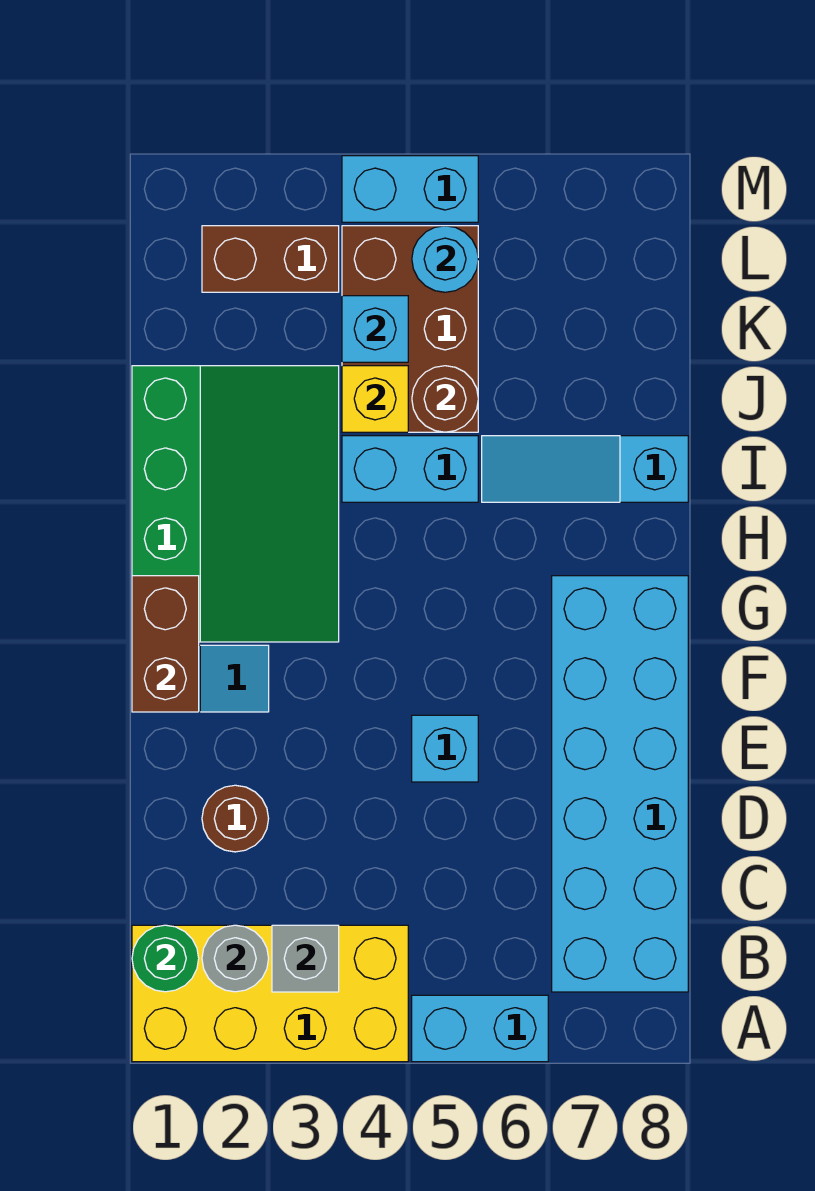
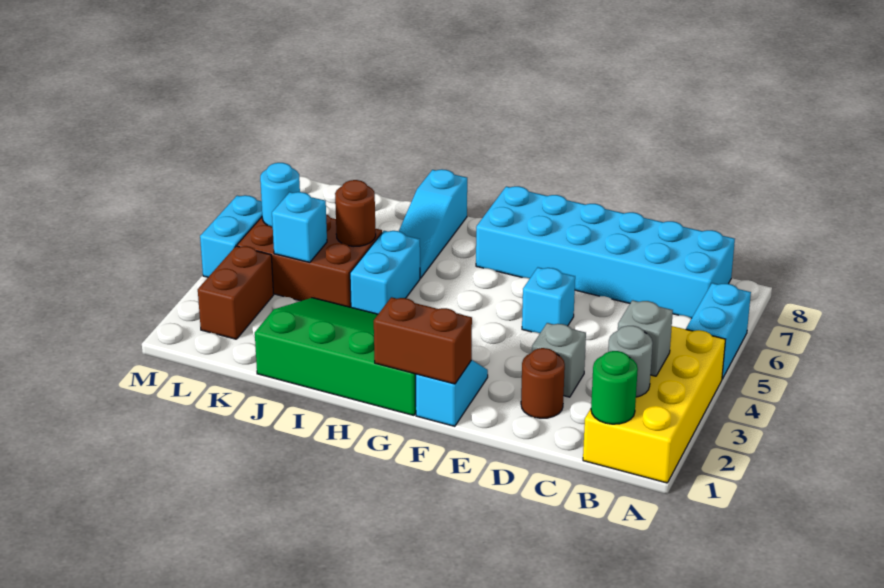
none -> grey 1x1 brick [532,323,586,397]
yellow 1x1 brick [342,366,408,432] -> none

